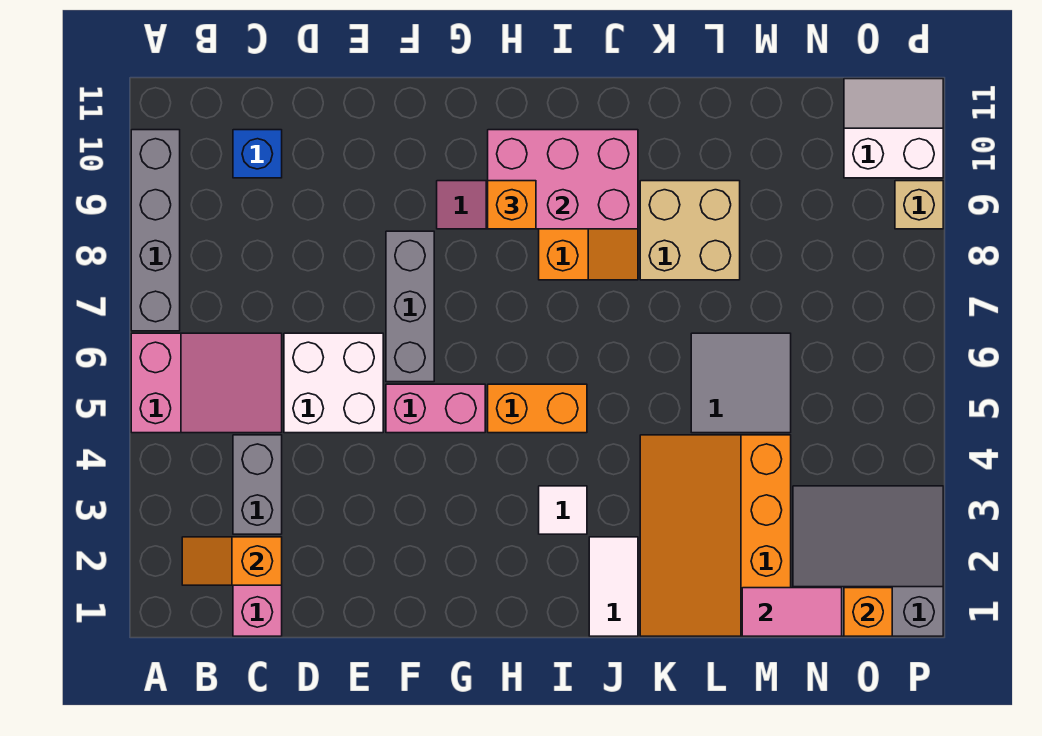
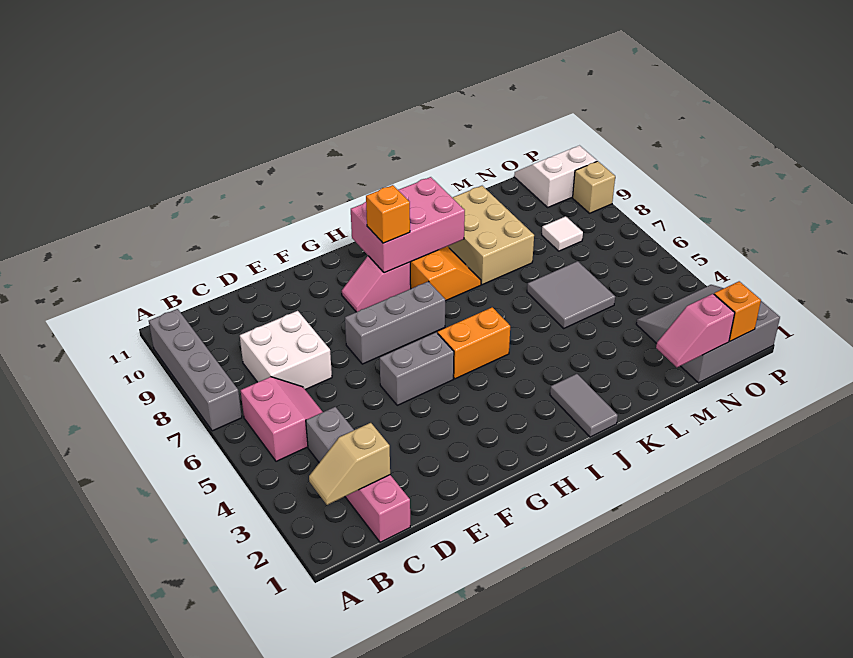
pink 2x3 slope [131,333,282,433] -> pink 2x2 slope [241,377,323,461]
orange 1x2 slope [182,537,282,585] -> tan 1x2 slope [309,423,390,505]
blue 1x1 brick [233,130,282,178] -> none
white 2x2 brick [284,333,383,433] -> white 2x2 brick moved to [240,311,332,390]
pink 1x2 brick [386,384,485,433] -> grey 1x2 brick [380,332,454,405]
grey 1x3 brick [386,231,434,382] -> grey 1x3 brick turned to [345,281,445,364]
white 1x1 tile [539,486,587,534] -> white 1x1 tile moved to [542,216,583,251]
white 1x2 tile [589,537,638,636] -> grey 1x2 tile [550,374,618,437]
orange 3x4 slope [640,435,791,636] -> none
tan 2x2 brick [640,181,740,280] -> tan 2x3 brick [448,186,534,285]
pink 1x2 tile [742,588,842,636] -> pink 1x2 slope [656,294,735,367]

